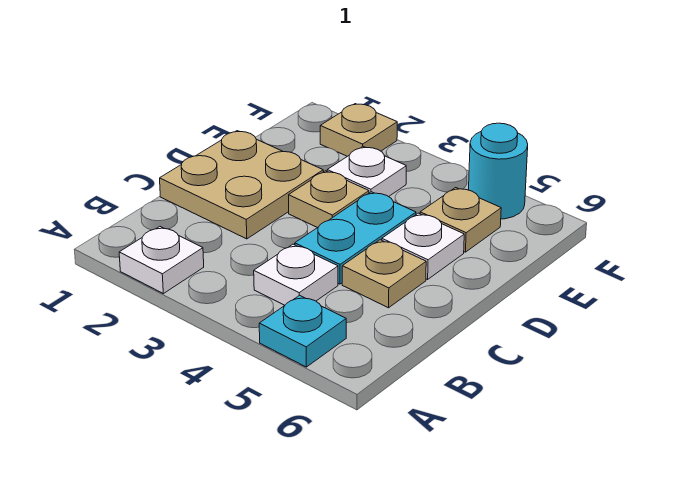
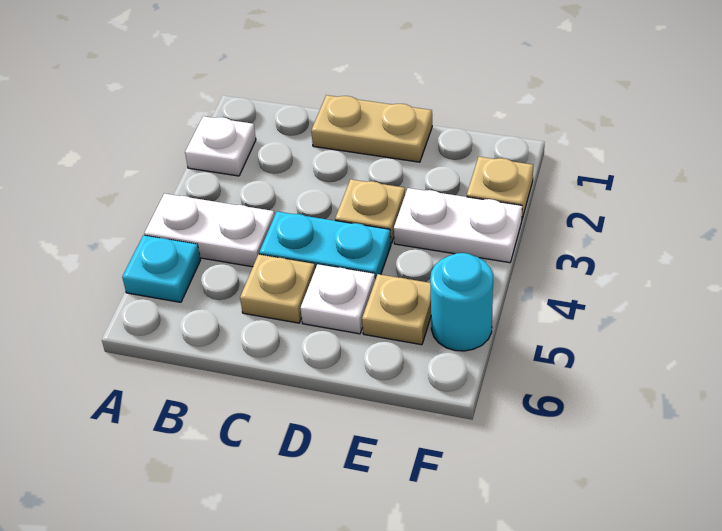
white 1x1 plate [254,244,338,305] -> white 1x2 plate [144,194,275,267]
tan 2x2 plate [160,131,323,239] -> tan 1x2 plate [311,95,432,162]
white 1x1 plate [327,147,406,197] -> white 1x2 plate [394,188,522,263]

